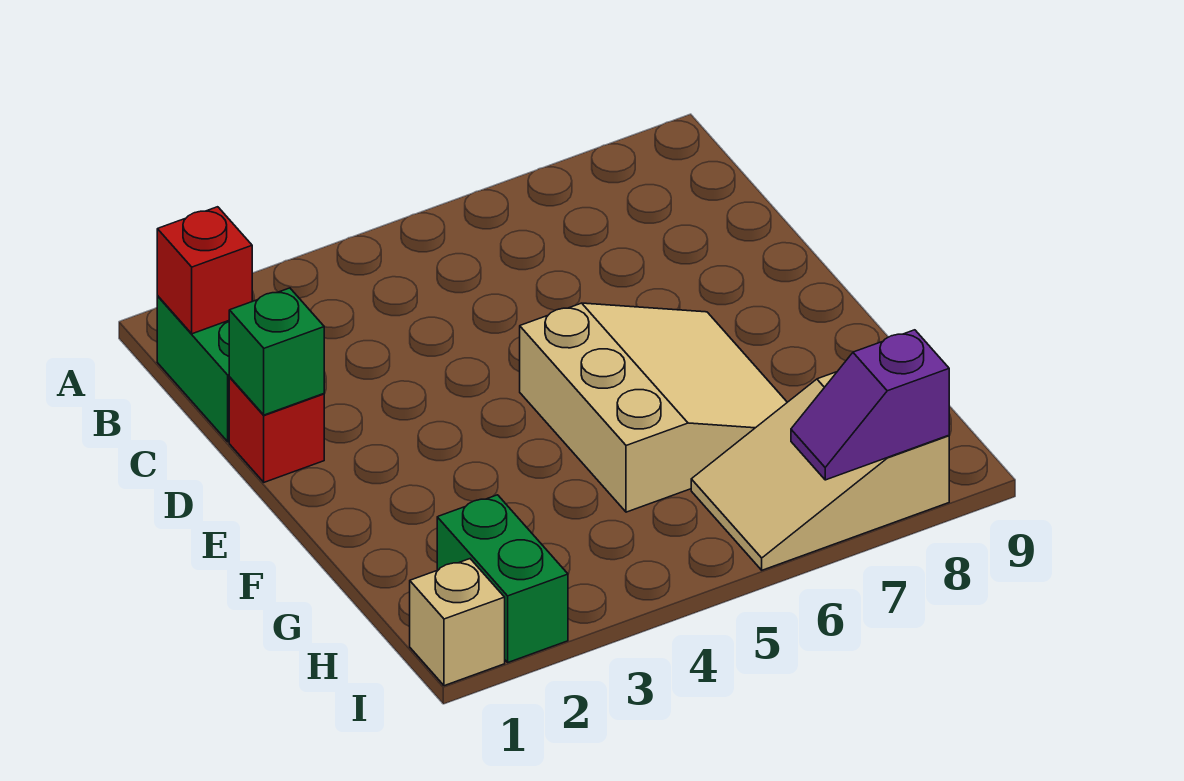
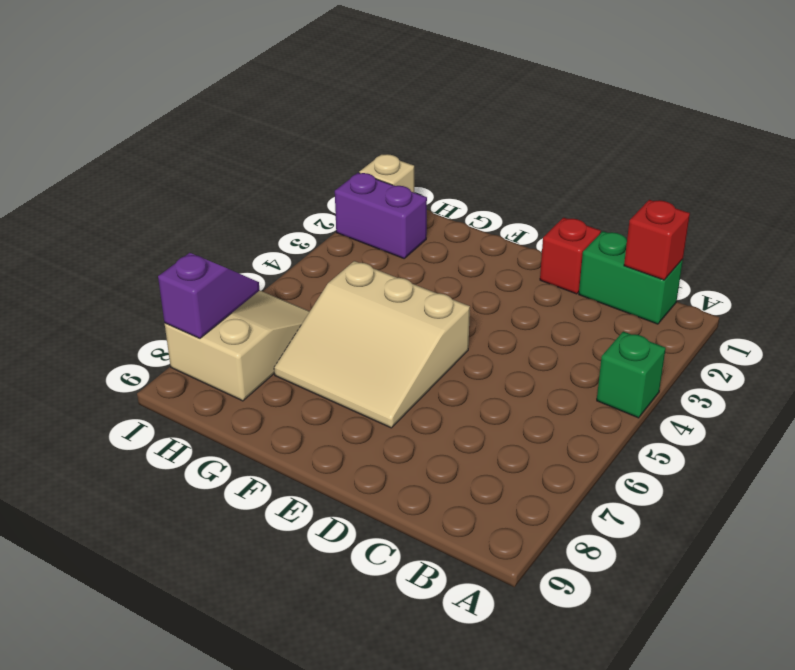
green 1x1 brick [229,288,324,415] -> green 1x1 brick moved to [597,331,666,418]
green 1x2 brick [437,495,568,662] -> purple 1x2 brick [335,173,427,258]

